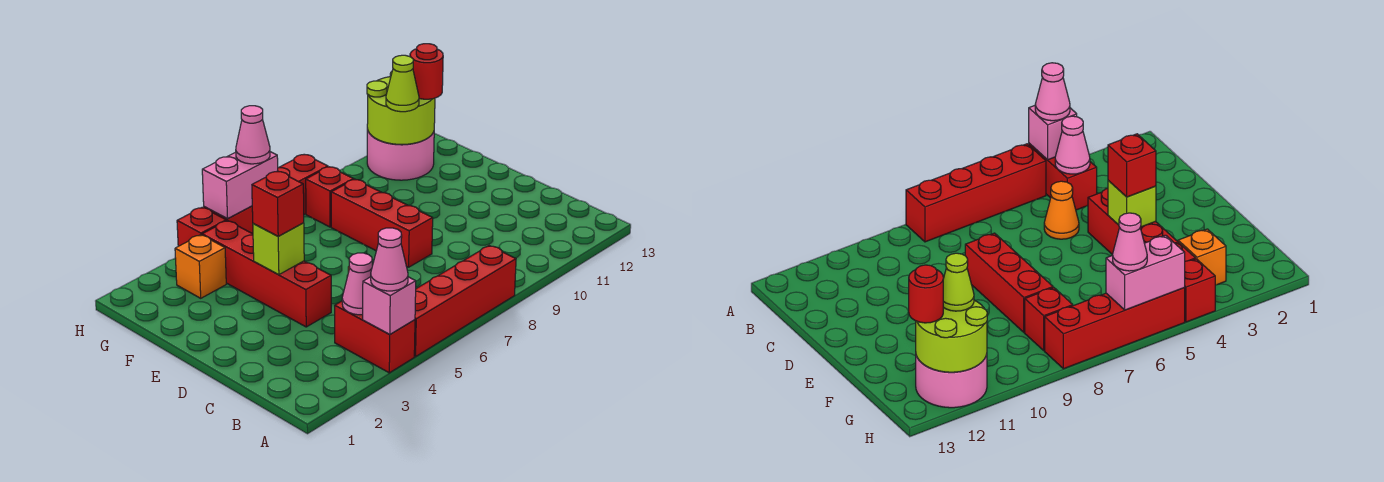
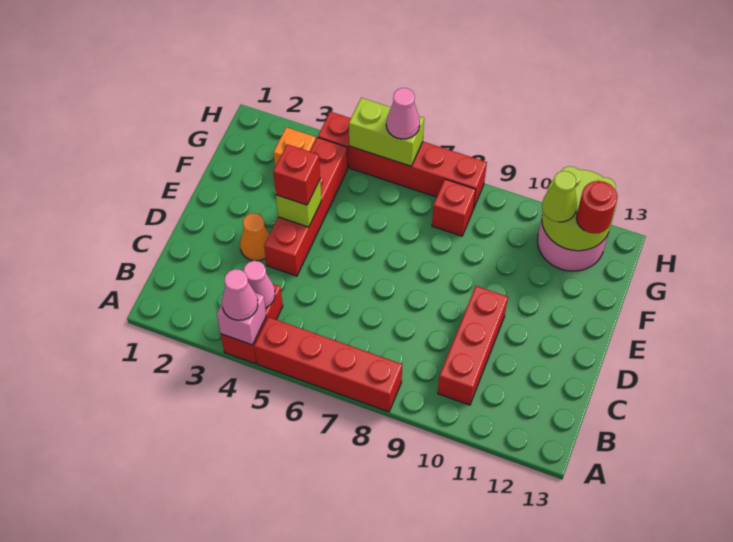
orange 1x1 cone [1044,181,1079,239] -> orange 1x1 cone moved to [240,213,269,261]
red 1x3 brick [331,179,433,267] -> red 1x3 brick moved to [438,286,508,405]
pink 1x2 brick [202,152,278,219] -> lime 1x2 brick [349,98,424,166]

